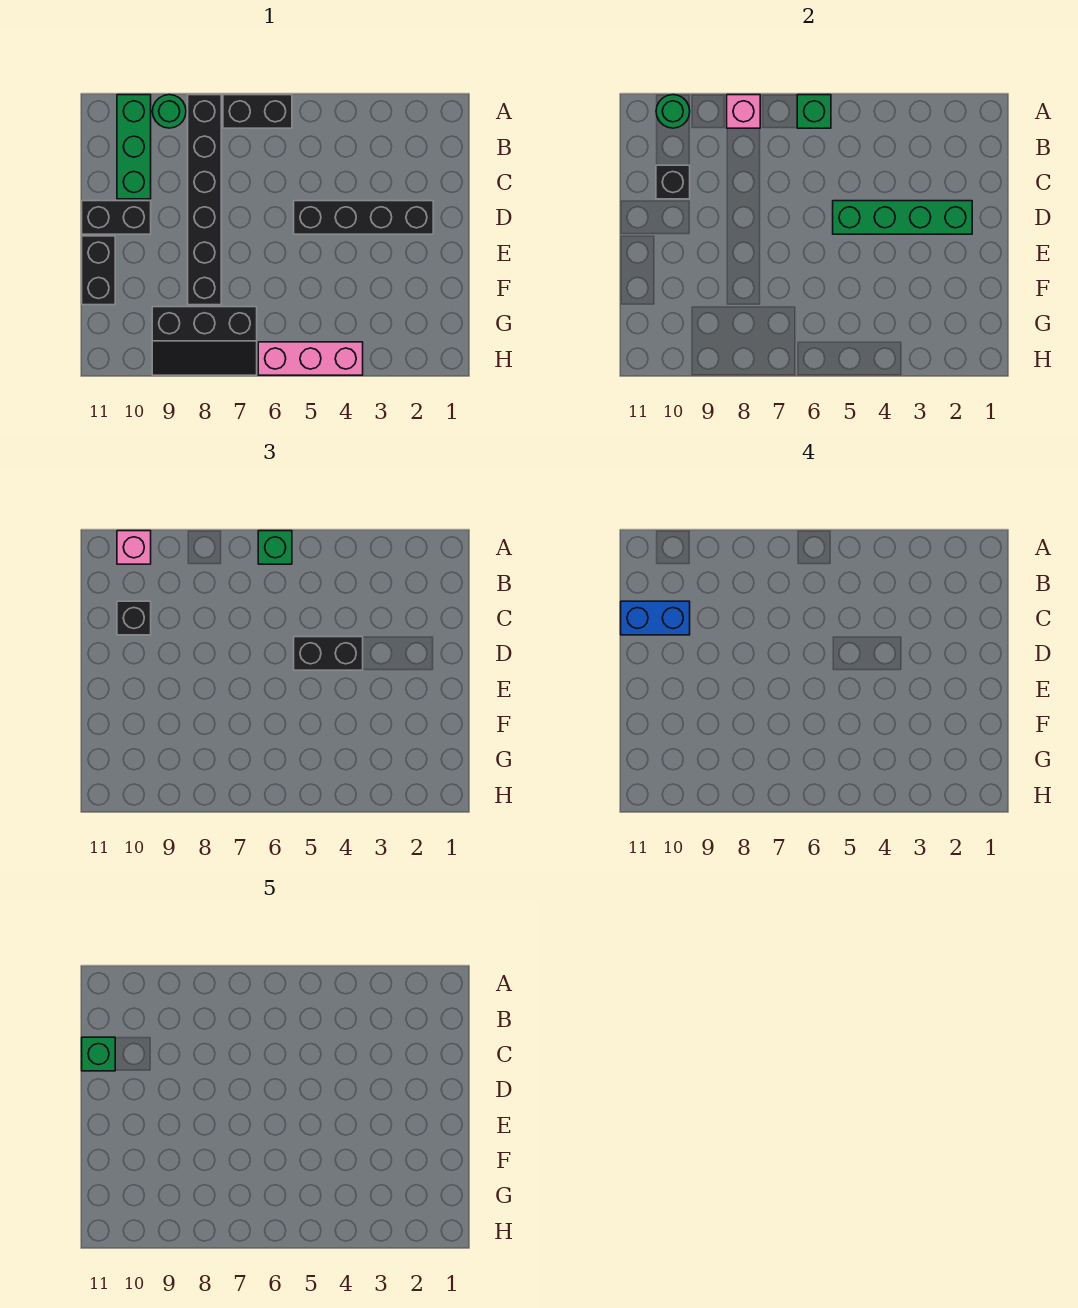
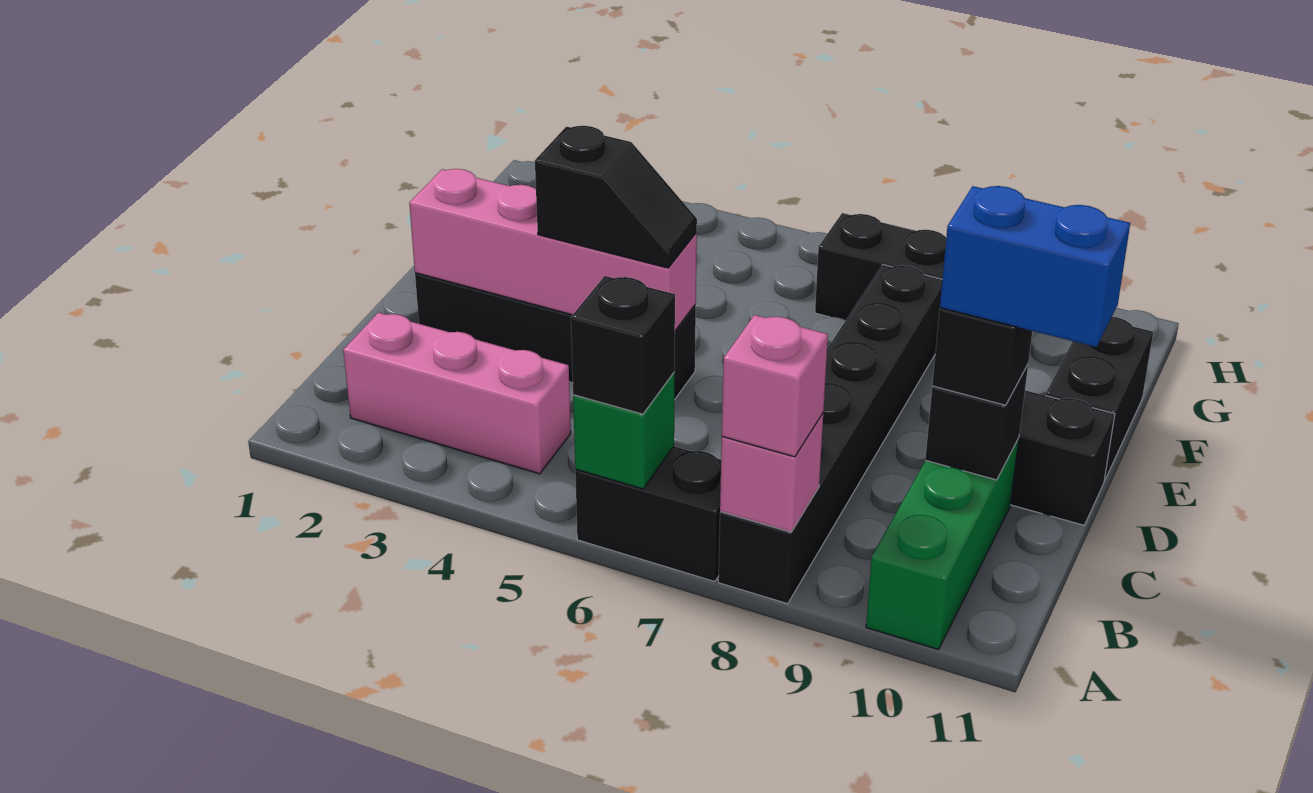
green 1x1 brick [258,531,292,564] -> black 1x1 brick [571,276,675,414]
green 1x1 round brick [152,95,186,128] -> none
green 1x1 round brick [656,95,690,128] -> none
pink 1x1 brick [117,531,151,564] -> pink 1x1 brick moved to [722,315,828,457]
green 1x1 brick [82,1037,115,1071] -> none
green 1x4 brick [833,201,972,234] -> pink 1x4 brick [409,169,697,331]
black 1x2 brick [294,637,363,670] -> black 1x2 slope [535,126,697,268]
pink 1x3 brick [258,342,363,375] -> pink 1x3 brick moved to [343,313,571,474]

